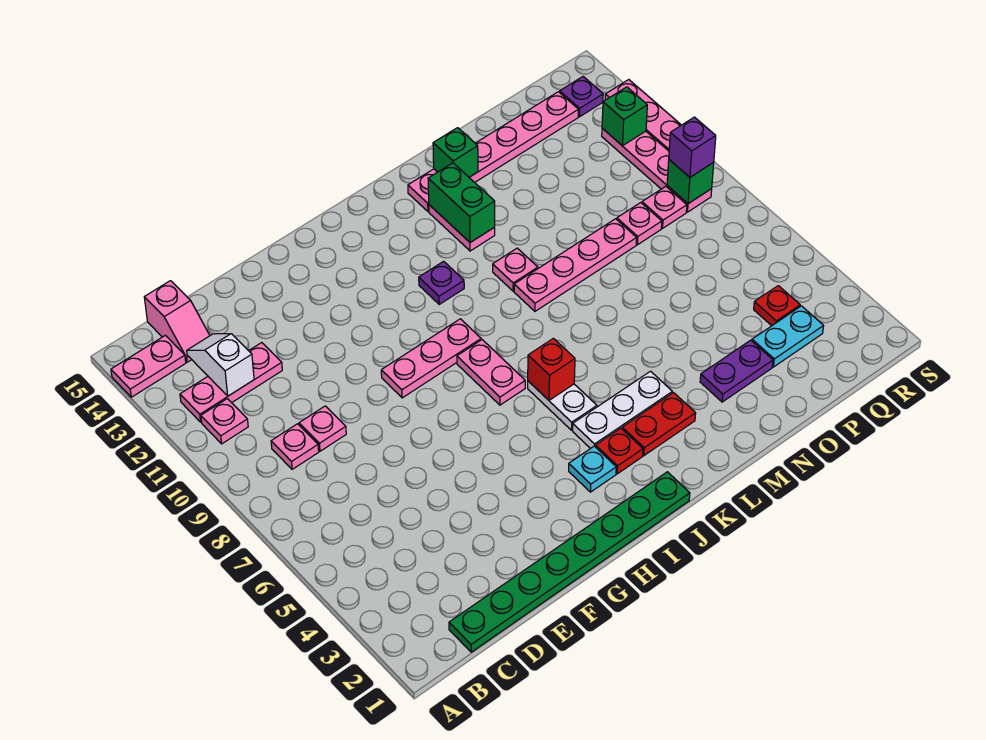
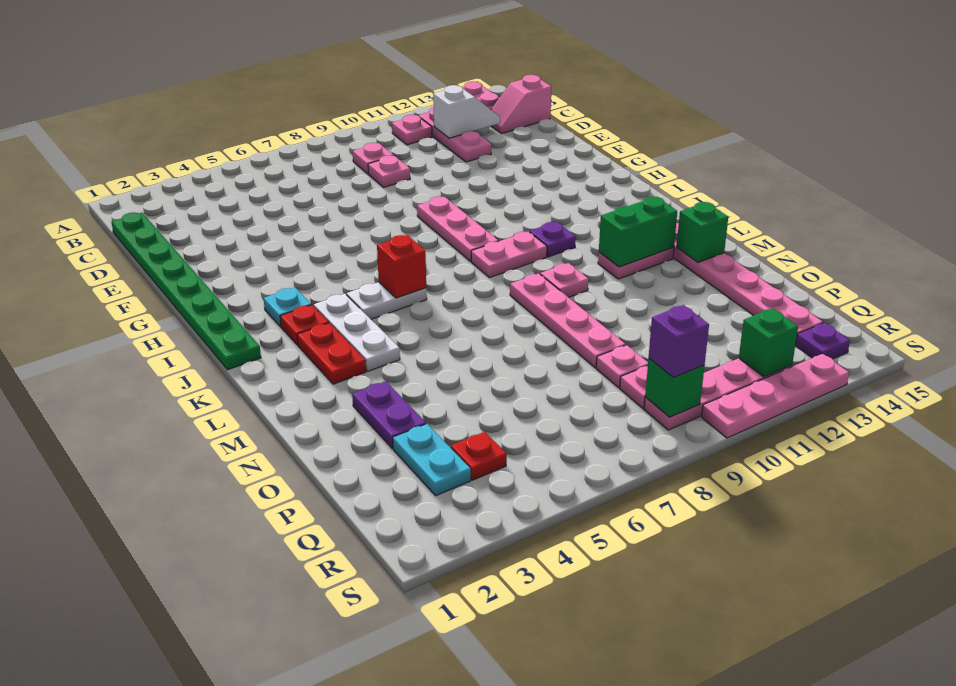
pink 1x2 plate [457,340,525,405] -> pink 1x2 plate moved to [471,231,547,278]

